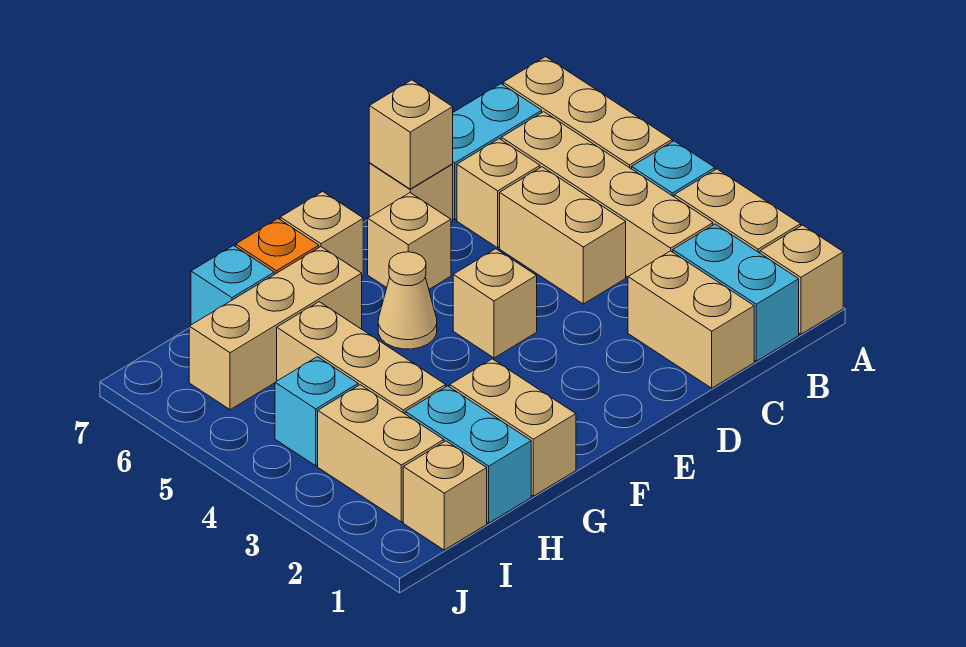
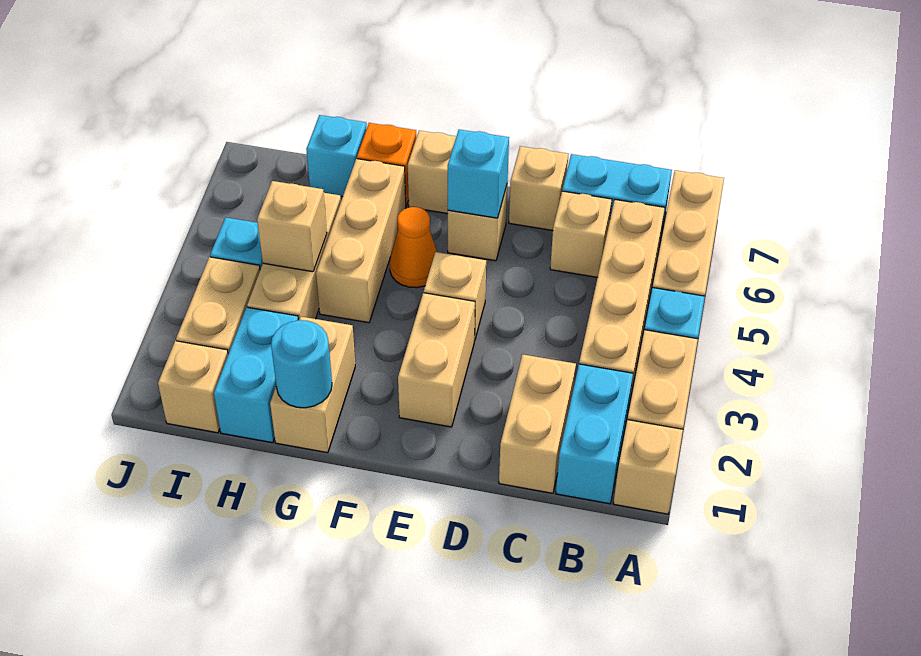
tan 1x2 brick [500,167,626,304] -> tan 1x2 brick moved to [398,293,475,427]
tan 1x1 brick [369,80,453,189] -> tan 1x1 brick moved to [257,181,327,272]
none -> cyan 1x1 brick [448,130,509,218]
tan 1x1 cone [378,252,437,349] -> orange 1x1 cone [390,207,437,288]
none -> cyan 1x1 round brick [271,320,332,408]
tan 1x3 brick [189,247,362,410] -> tan 1x3 brick turned to [316,159,406,323]

